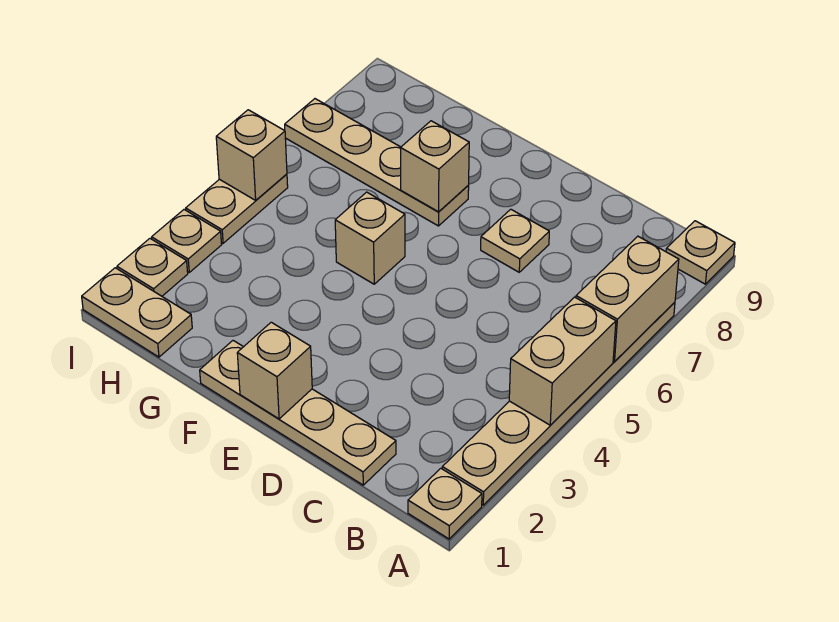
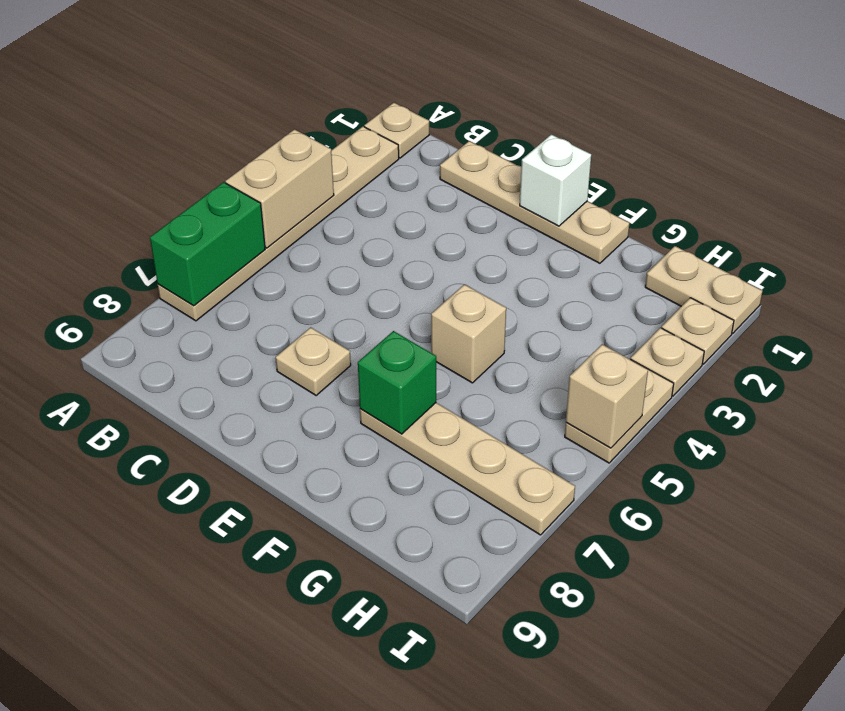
tan 1x2 brick [576,236,679,362] -> green 1x2 brick [150,182,265,306]
tan 1x1 plate [666,221,735,284] -> none
tan 1x1 brick [237,322,312,419] -> white 1x1 brick [520,134,591,226]
tan 1x1 brick [400,121,469,212] -> green 1x1 brick [358,331,436,434]

